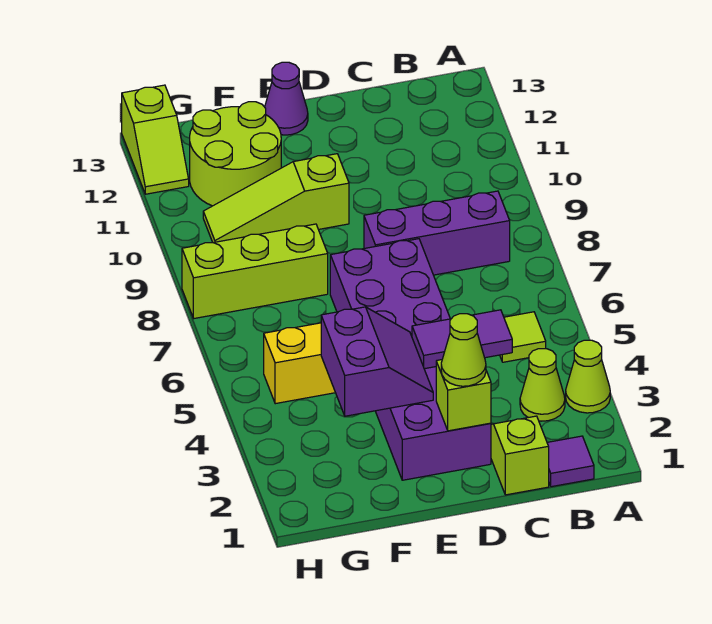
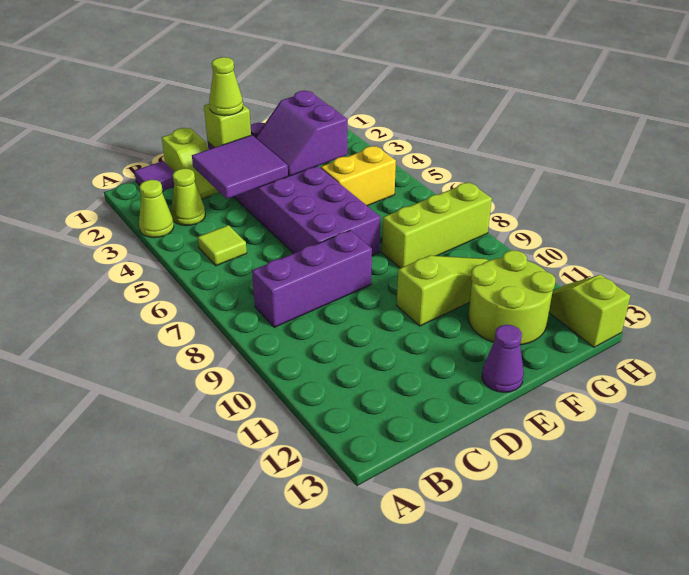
purple 1x2 tile [412,310,512,369] -> purple 2x2 tile [192,135,288,199]

